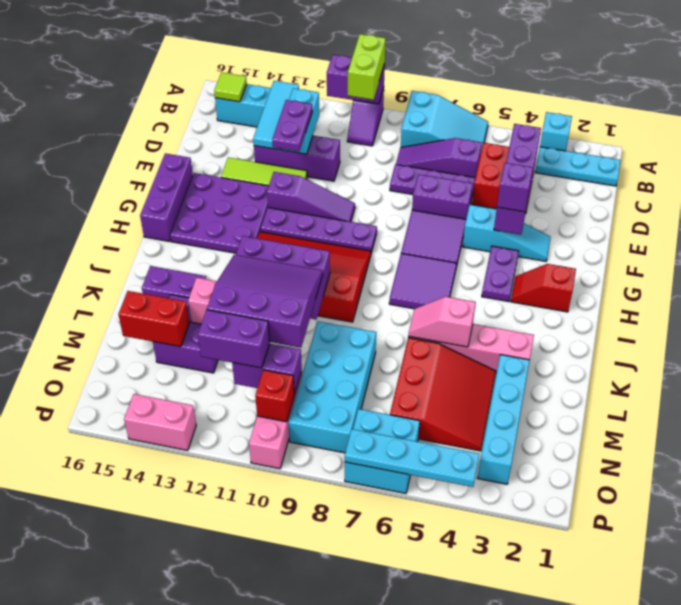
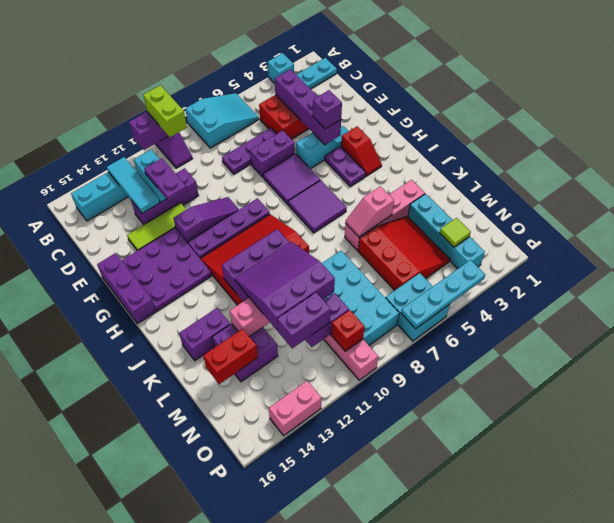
lime 1x1 tile [214,72,247,102] -> lime 1x1 tile moved to [440,218,471,247]
purple 1x3 slope [396,138,482,177] -> none
red 1x2 slope [511,264,576,312] -> red 1x2 slope turned to [341,126,382,176]

